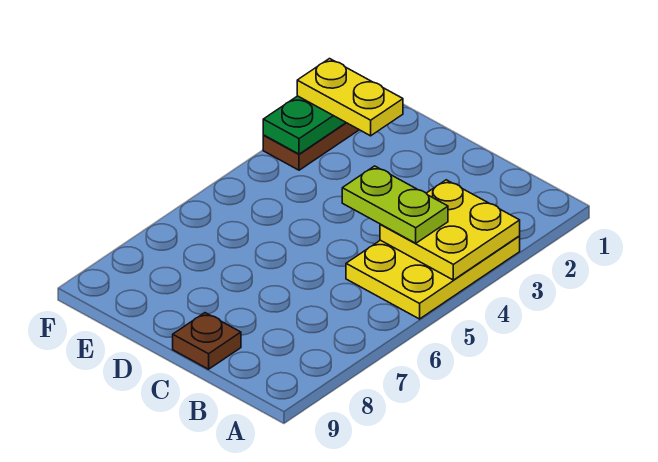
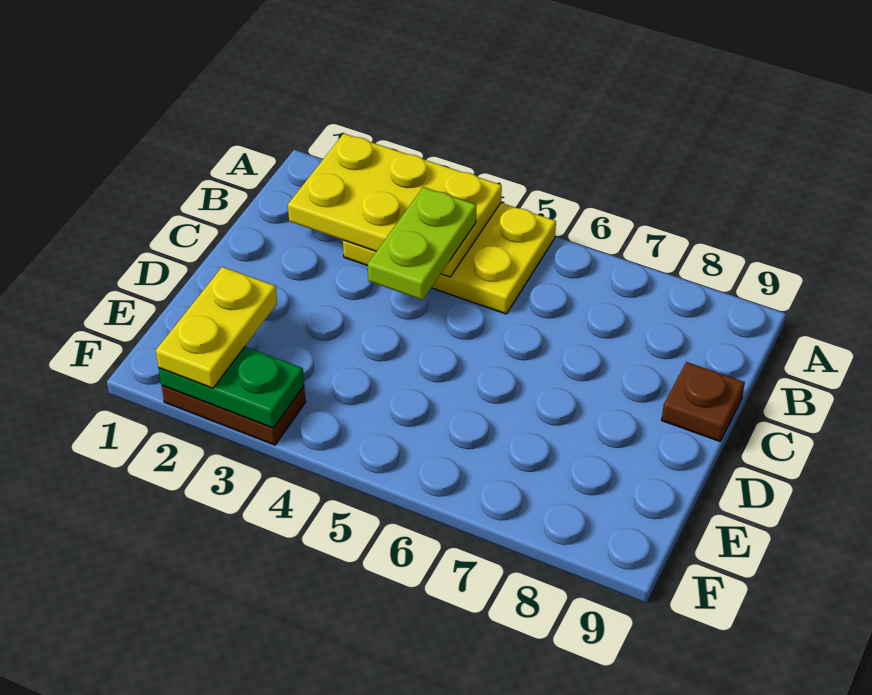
yellow 2x2 plate [380,180,520,280] -> yellow 2x3 plate [288,134,502,277]

